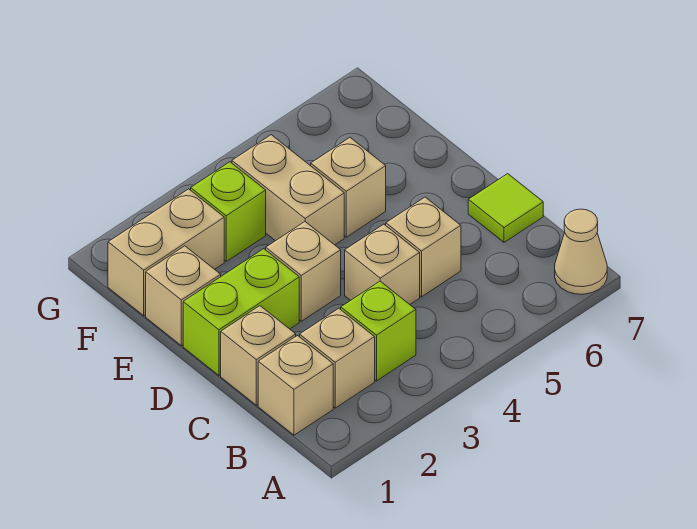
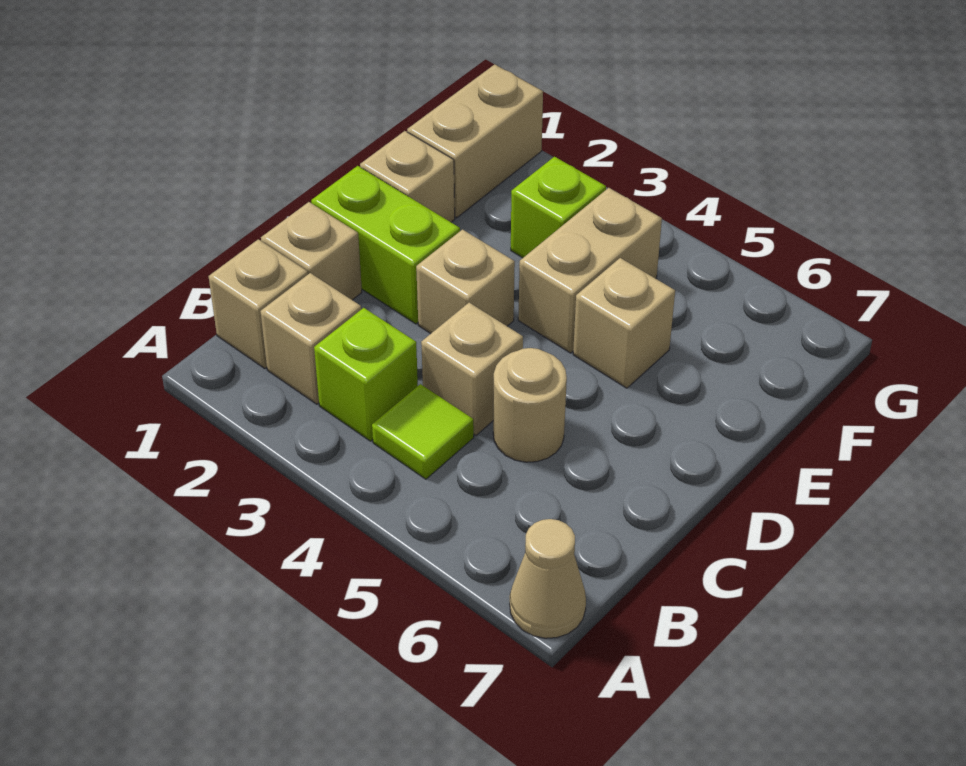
tan 1x1 brick [386,197,461,297] -> tan 1x1 round brick [493,348,567,462]
lime 1x1 tile [468,174,543,242] -> lime 1x1 tile moved to [372,384,474,479]
tan 1x2 brick [108,189,224,316] -> tan 1x2 brick turned to [407,64,543,218]

